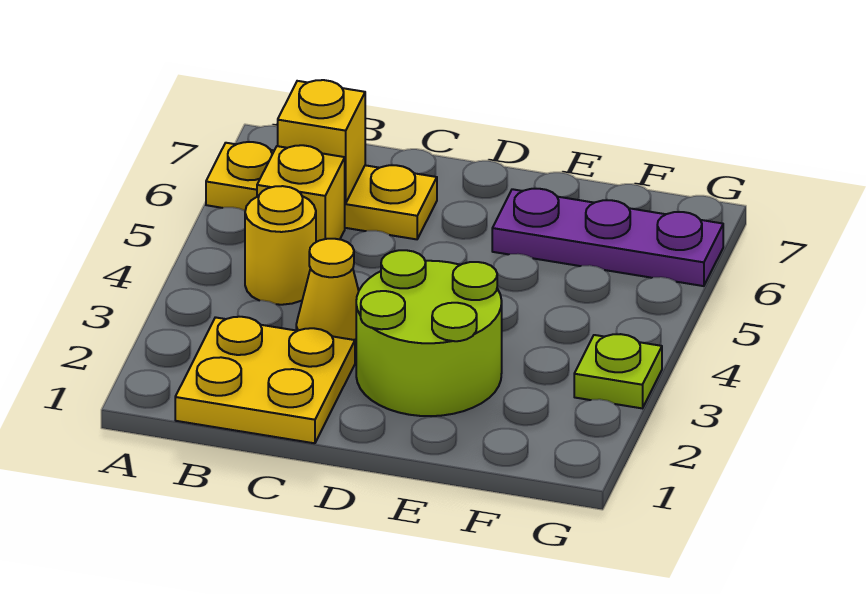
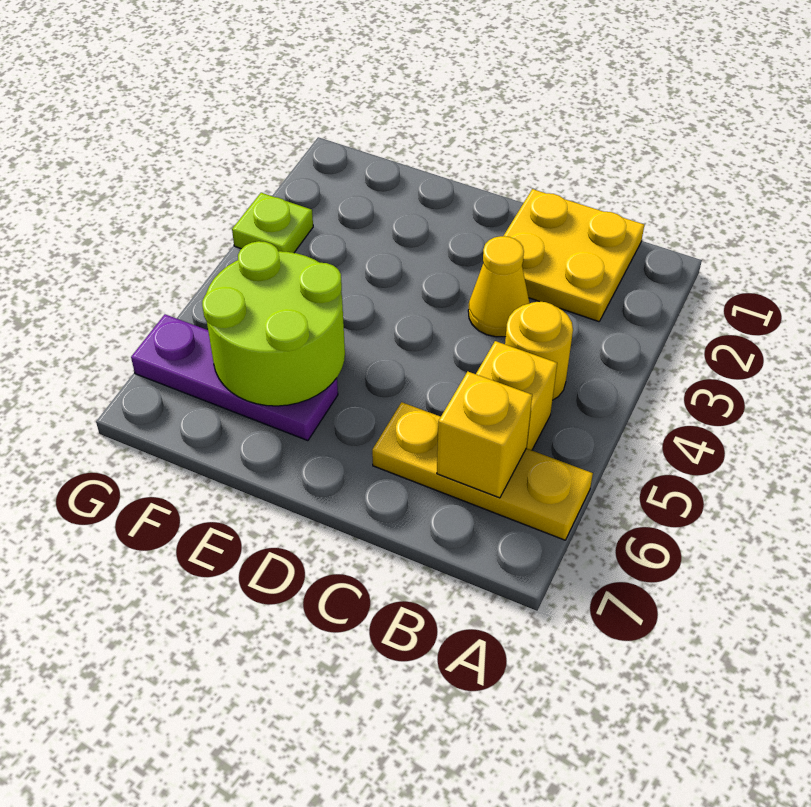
lime 2x2 round brick [356,250,502,416] -> lime 2x2 round brick moved to [202,241,345,406]

